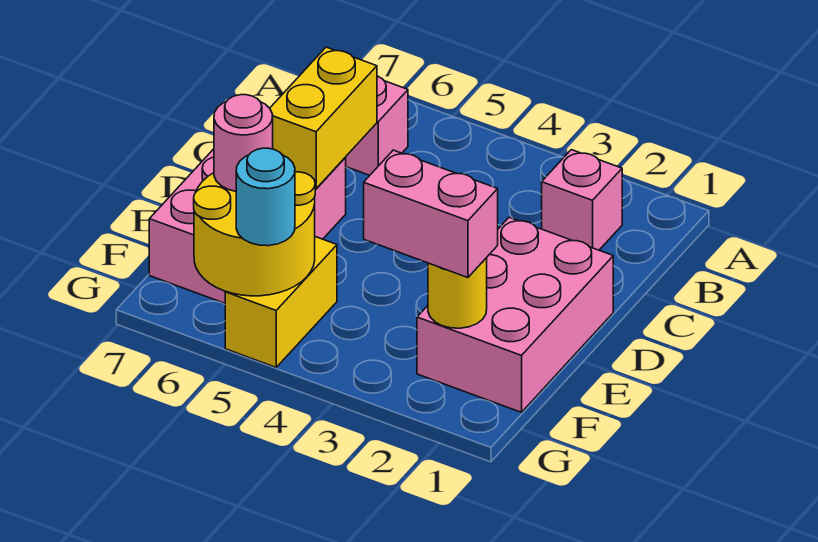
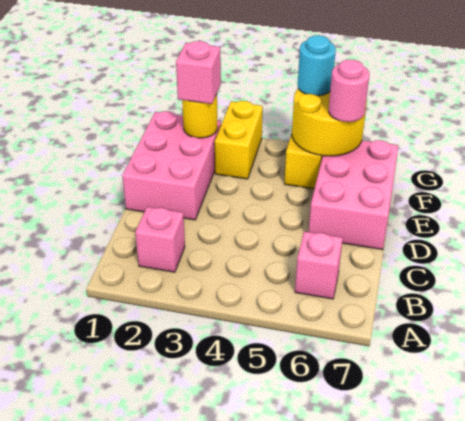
yellow 1x2 brick [270,47,377,189] -> yellow 1x2 brick moved to [215,101,263,179]
pink 1x2 brick [364,150,498,278] -> pink 1x1 brick [176,41,221,104]

